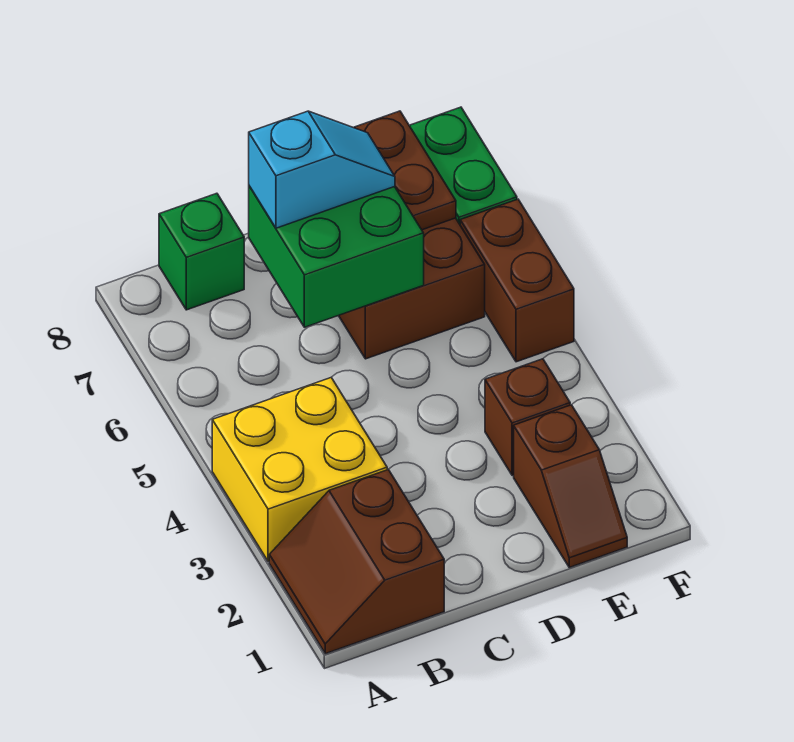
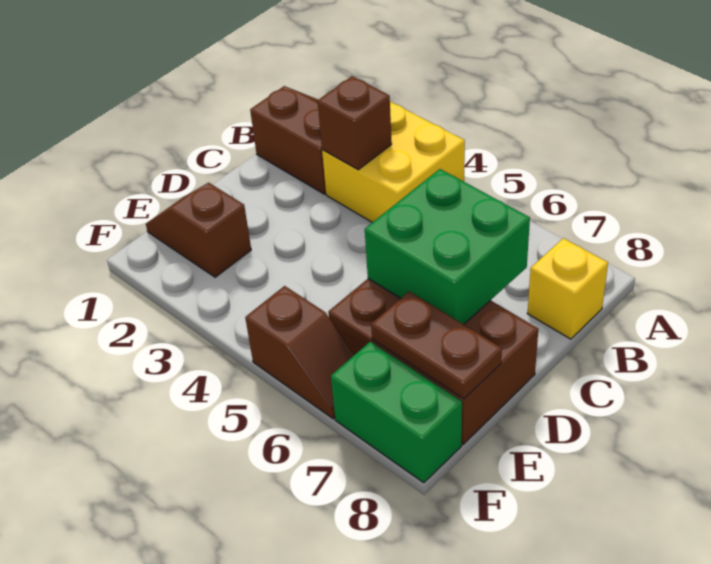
green 1x1 brick [159,193,244,310] -> yellow 1x1 brick [527,238,608,339]
cyan 1x2 slope [249,111,395,228] -> none
brown 1x1 brick [485,359,570,475] -> brown 1x1 brick moved to [318,76,392,170]
brown 1x2 brick [460,199,574,362] -> brown 1x2 slope [245,286,355,419]

